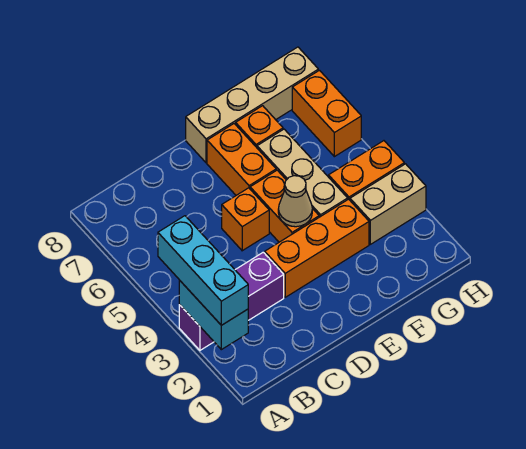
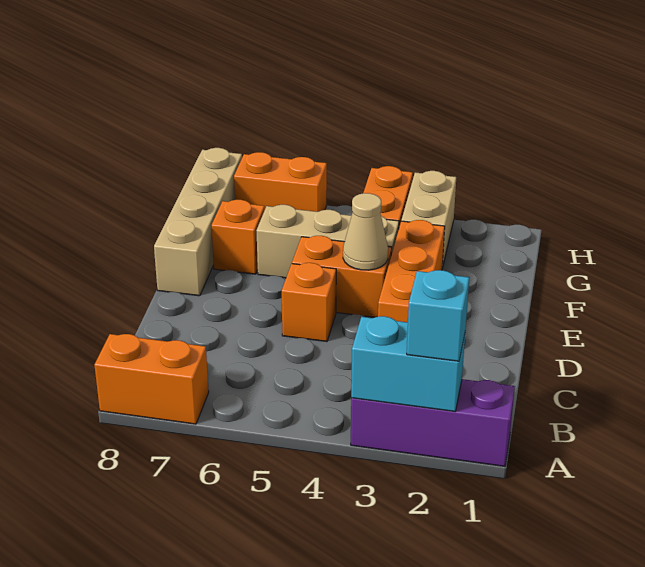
cyan 1x3 brick [158,216,248,325] -> cyan 1x1 brick [407,270,469,361]
purple 1x3 brick [179,252,284,350] -> purple 1x3 brick turned to [351,379,515,466]
orange 1x2 brick [207,124,276,195] -> orange 1x2 brick moved to [94,334,209,424]

